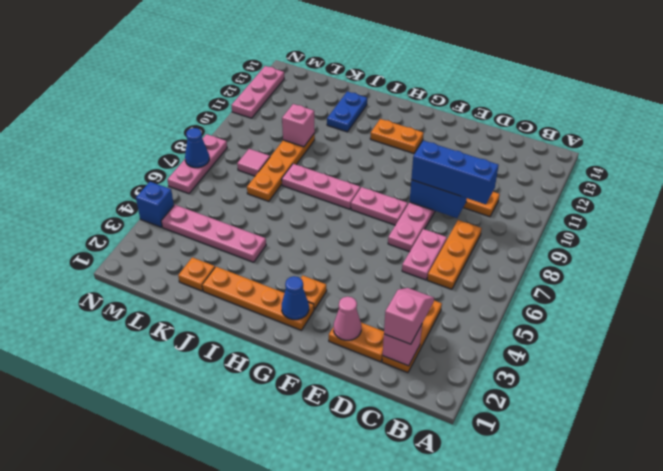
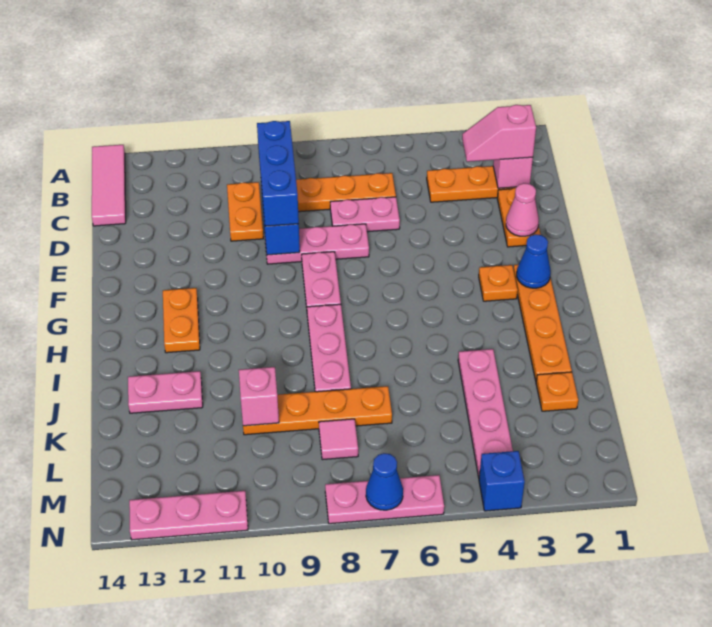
none -> pink 1x3 tile [92,145,126,226]
blue 1x2 plate [327,91,367,132] -> pink 1x2 plate [128,371,203,413]

